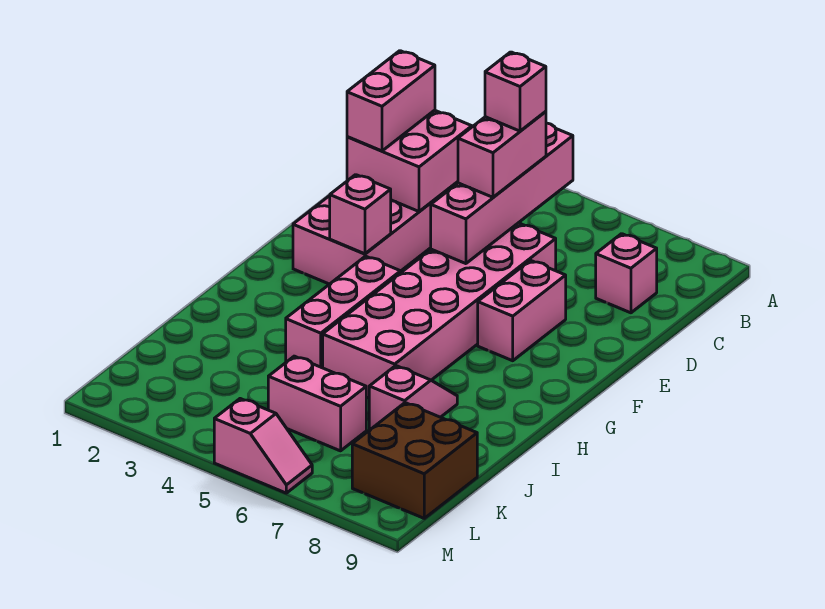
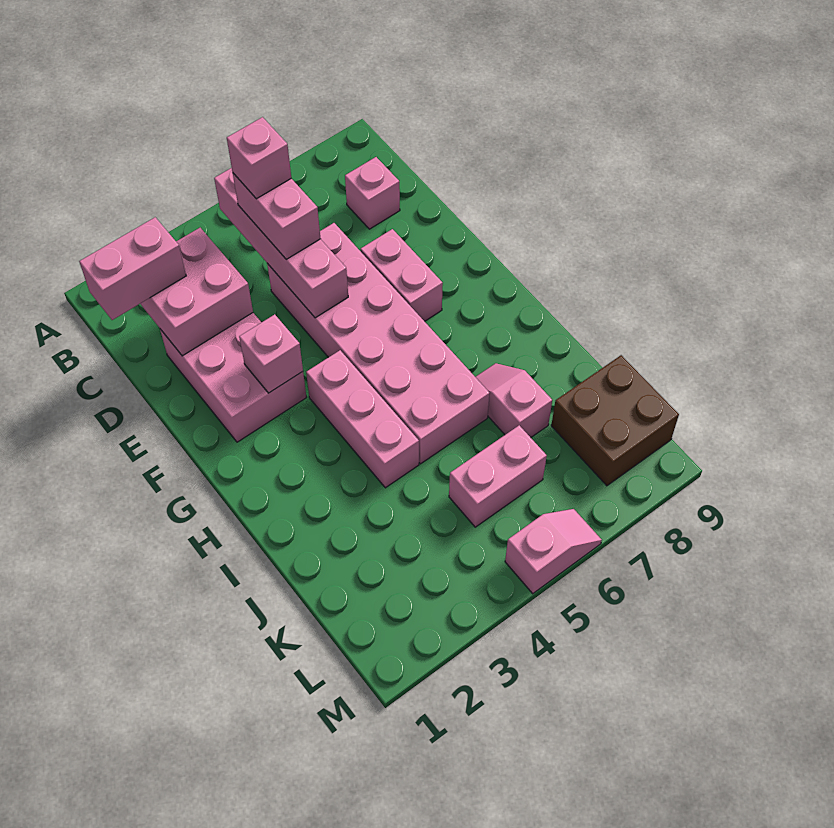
pink 1x2 brick [347,51,435,151] -> pink 1x2 brick turned to [79,217,186,320]

